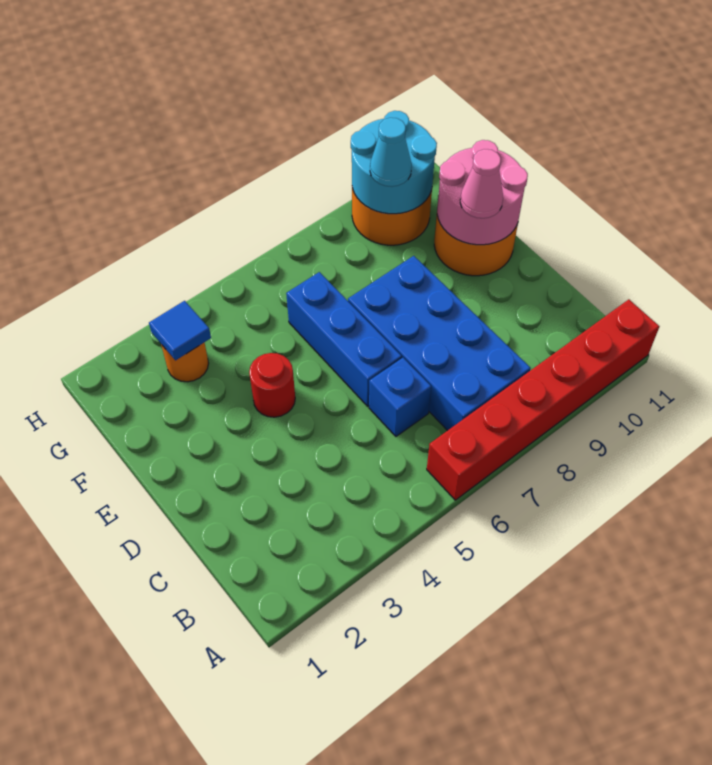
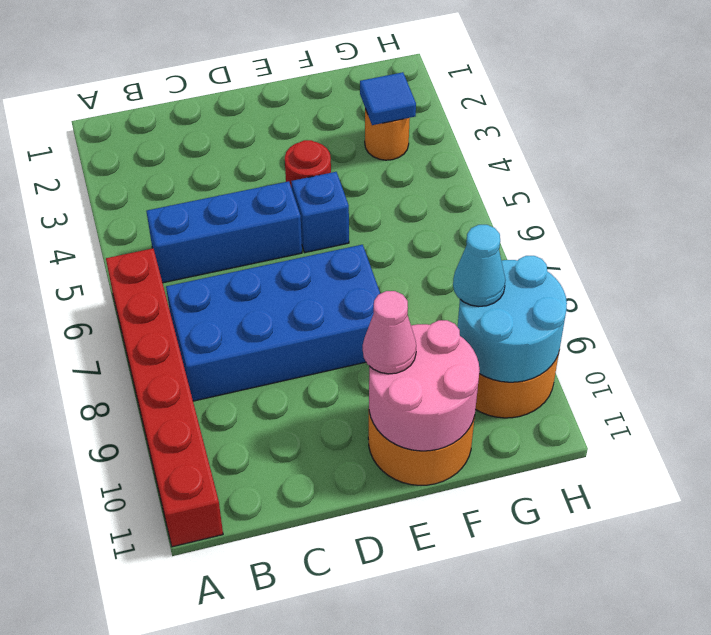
blue 1x1 brick [369,358,431,436] -> blue 1x1 brick moved to [291,172,349,252]
blue 1x3 brick [286,272,402,406] -> blue 1x3 brick moved to [146,181,302,283]

